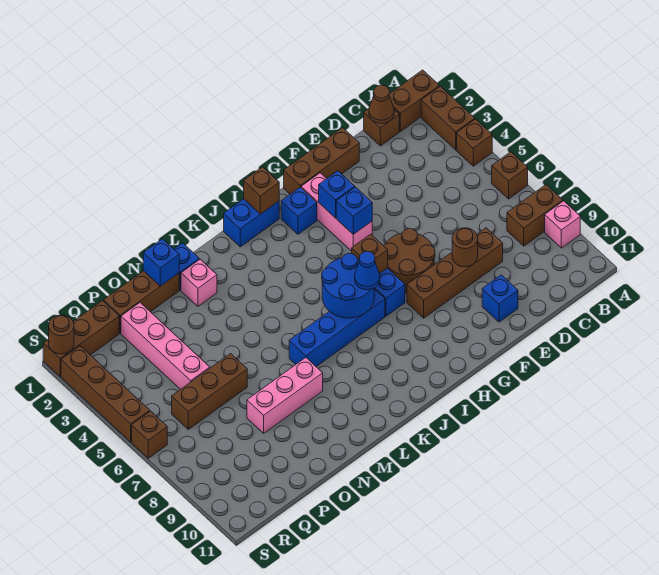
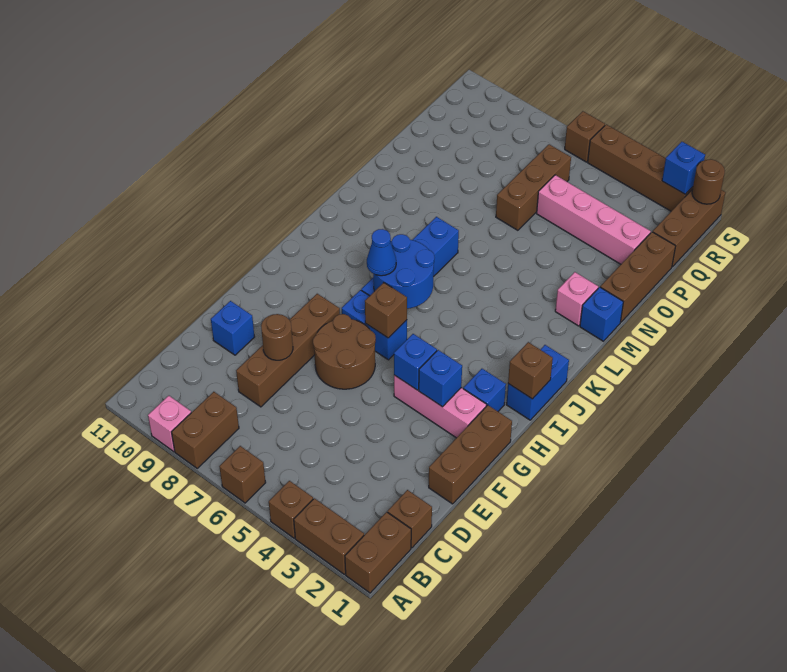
brown 1x1 cone [369,85,394,123] -> none
pink 1x3 brick [247,358,323,433] -> none
blue 1x1 brick [143,239,179,286] -> blue 1x1 brick moved to [662,142,705,194]

